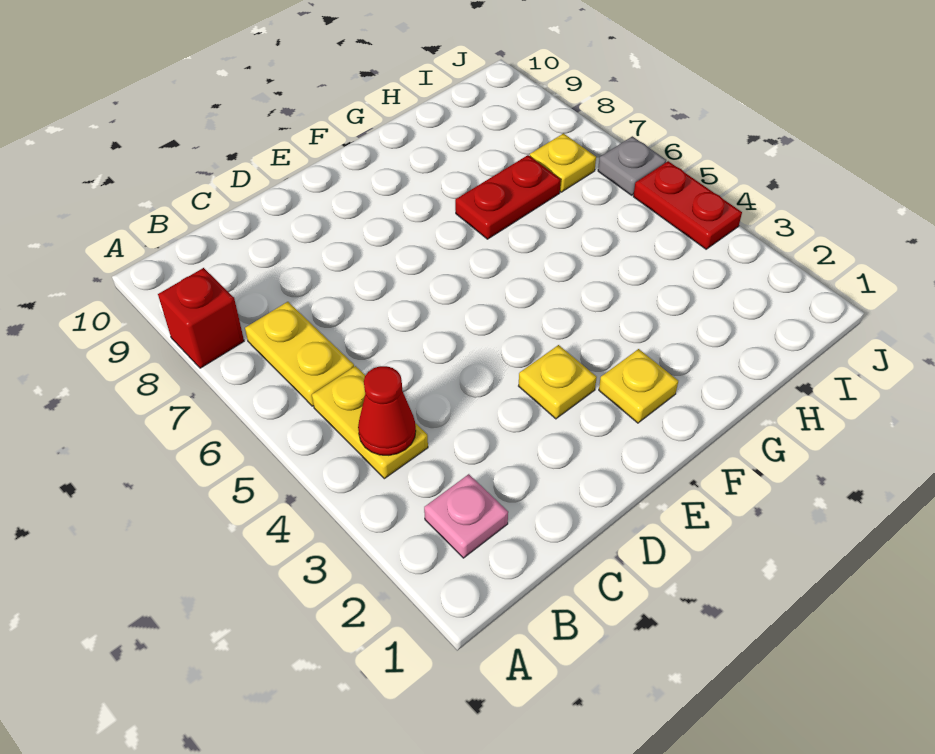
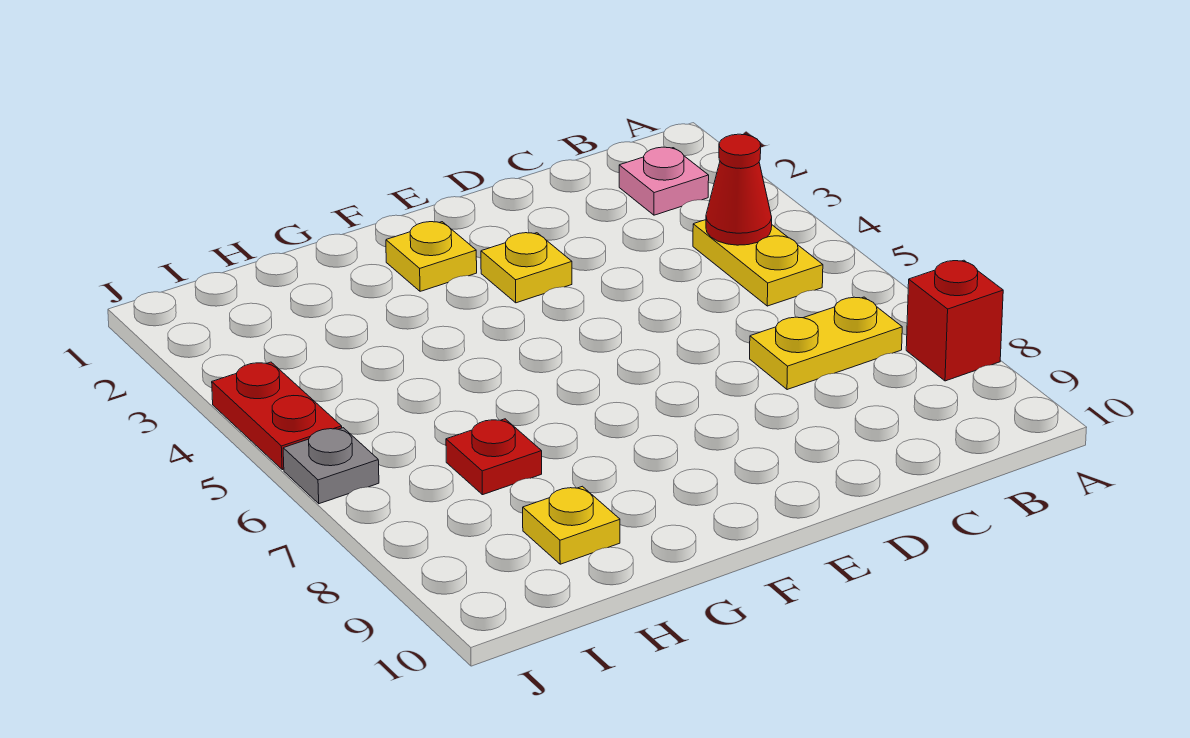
yellow 1x2 plate [245,302,354,406] -> yellow 1x2 plate turned to [750,297,902,390]
red 1x2 plate [455,155,561,239] -> red 1x1 plate [446,419,542,495]
yellow 1x1 plate [530,134,596,192] -> yellow 1x1 plate moved to [523,486,620,564]

